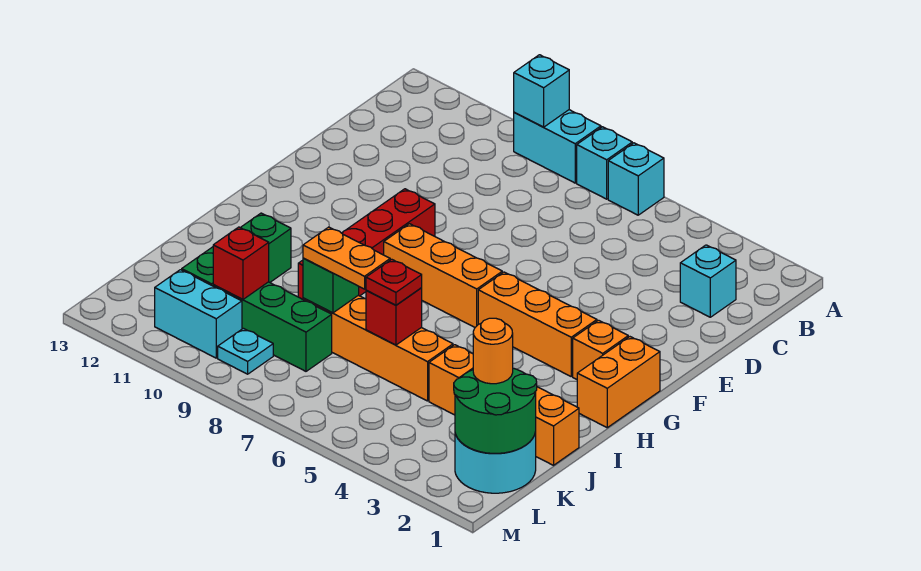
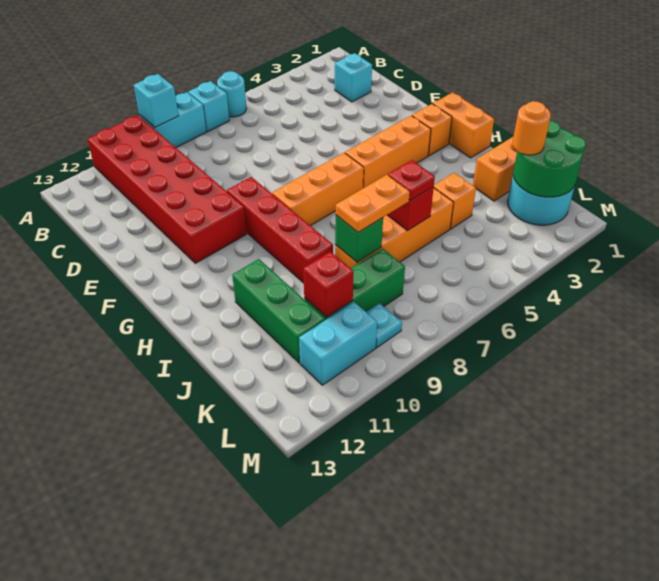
cyan 1x1 brick [608,143,664,215] -> cyan 1x1 round brick [217,71,246,117]
none -> red 2x6 brick [88,115,247,263]

